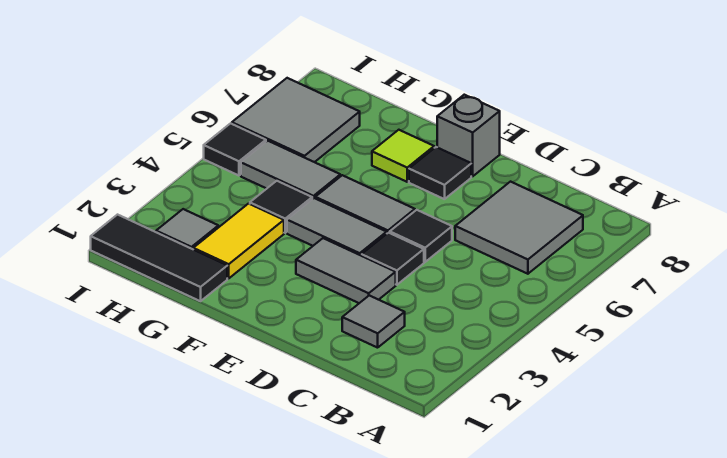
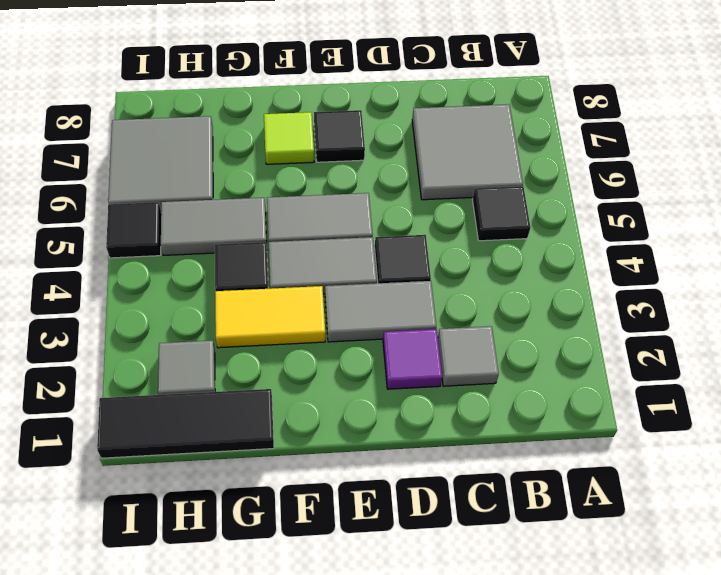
none -> purple 1x1 tile [383,329,442,389]
black 1x1 tile [390,210,452,262] -> black 1x1 tile moved to [472,186,530,241]
grey 1x1 brick [437,95,500,176] -> none
yellow 1x2 tile [193,204,284,278] -> yellow 1x2 tile turned to [215,286,325,348]

